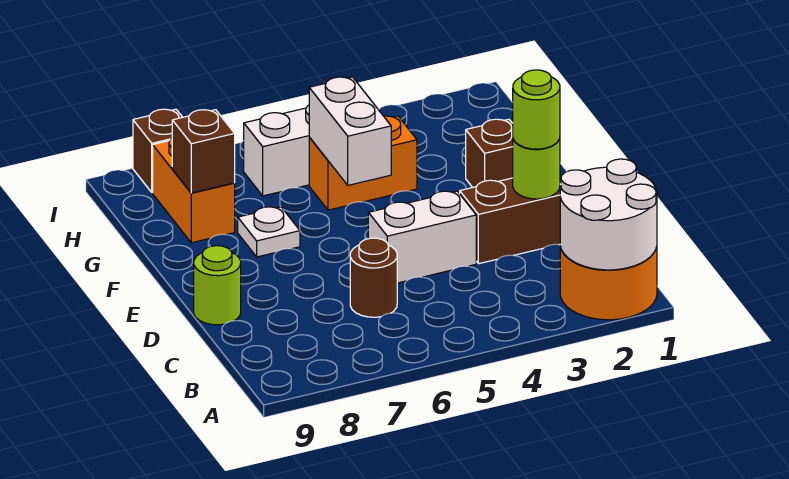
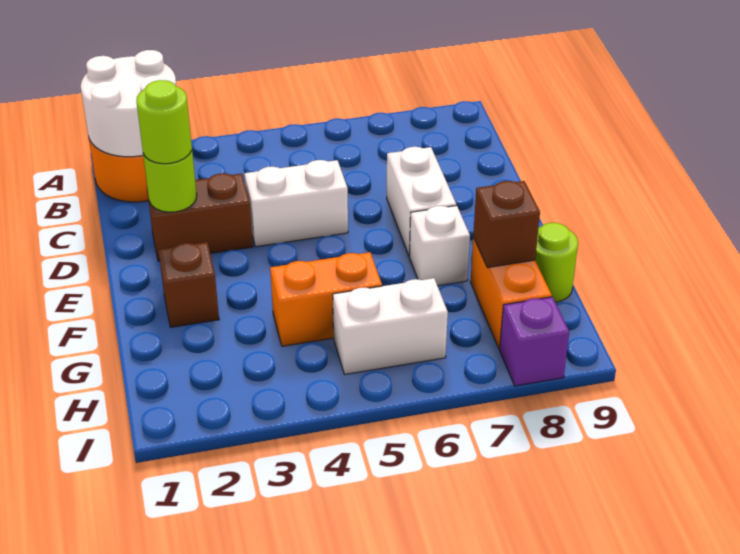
brown 1x1 round brick [350,238,397,317] -> none
lime 1x1 round brick [194,246,241,325] -> lime 1x1 round brick moved to [535,223,578,302]
white 1x2 brick [309,77,391,185] -> white 1x2 brick moved to [387,147,456,256]
white 1x1 plate [238,207,300,257] -> white 1x1 brick [410,206,470,286]
brown 1x1 brick [133,109,183,193] -> purple 1x1 brick [500,297,569,386]

